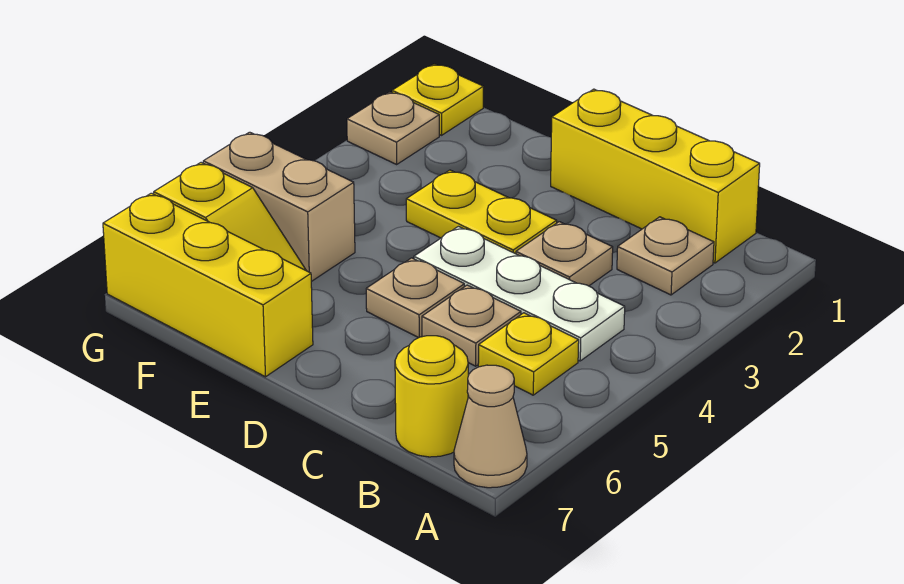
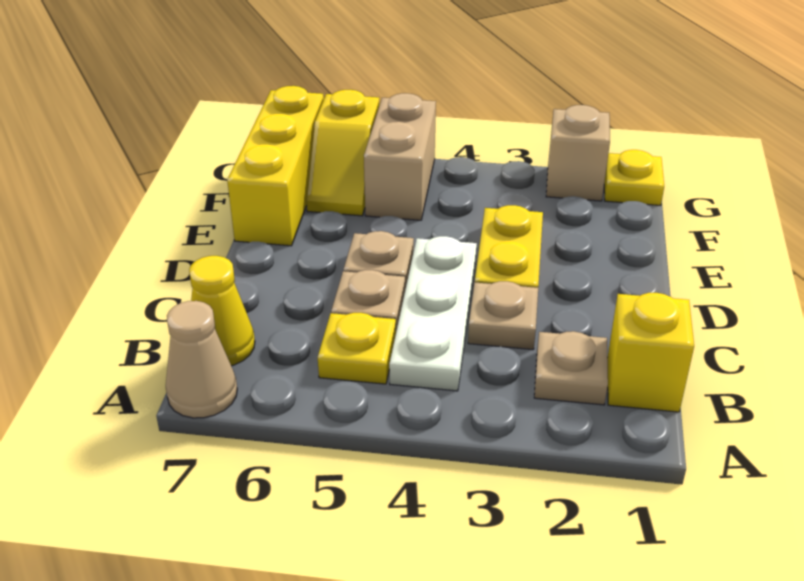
yellow 1x3 brick [551,89,760,263] -> yellow 1x1 brick [607,293,694,412]
yellow 1x1 round brick [395,336,468,457] -> yellow 1x1 cone [189,256,255,366]
tan 1x1 plate [347,92,439,164] -> tan 1x1 brick [546,105,610,201]

